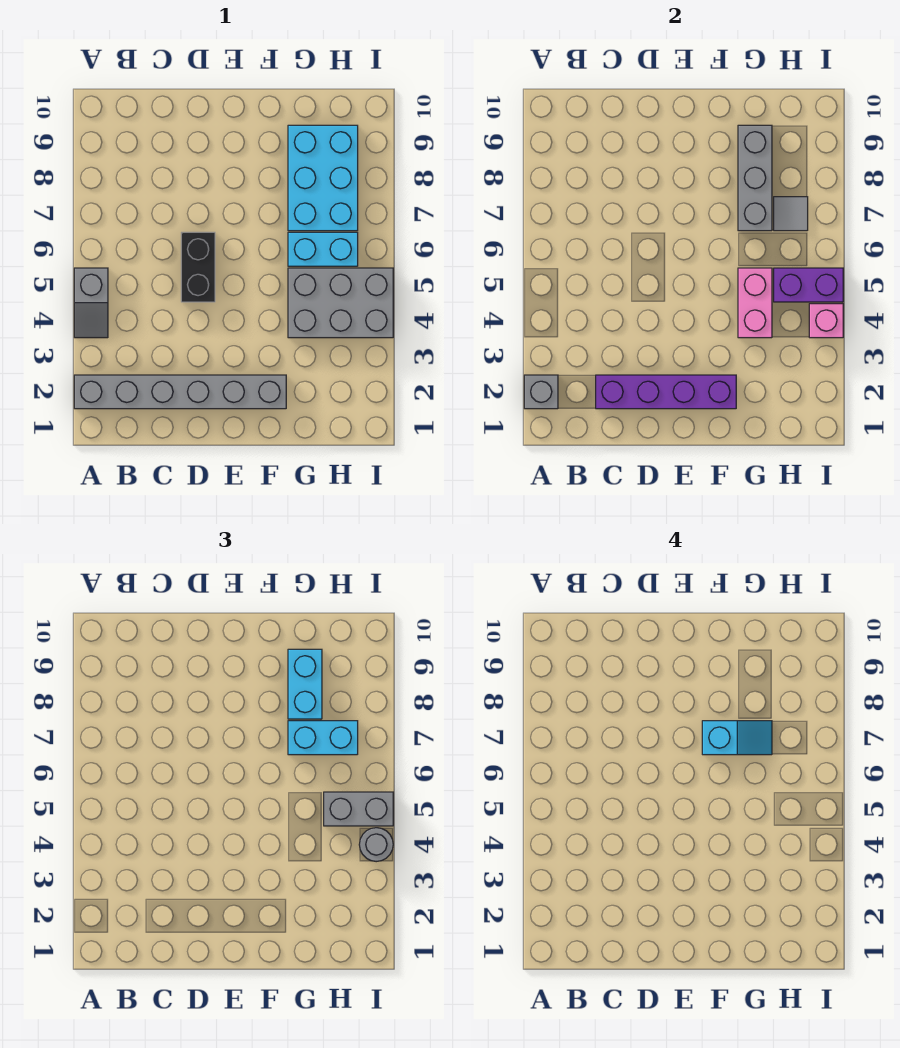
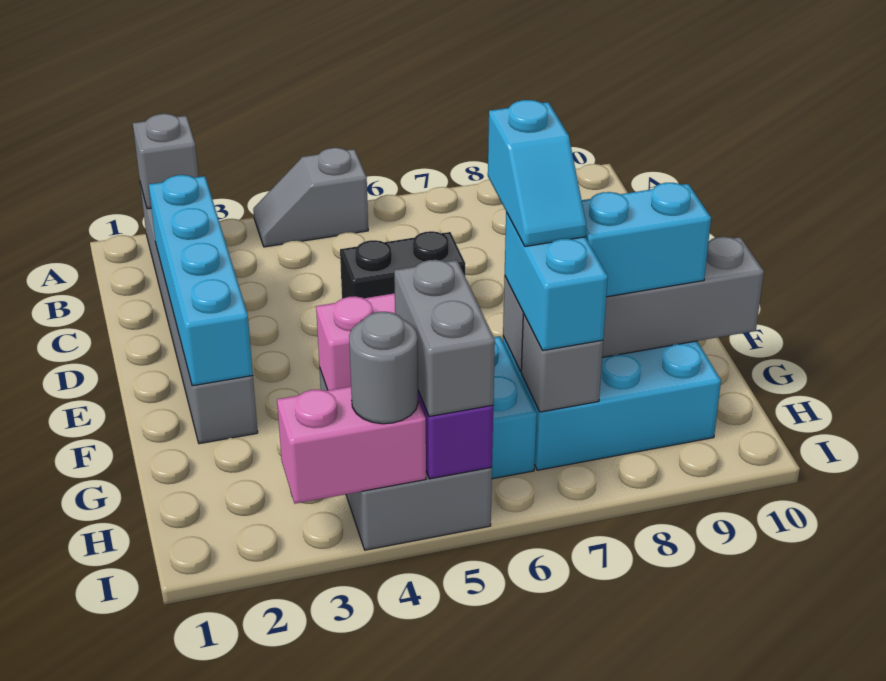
purple 1x4 brick [596,375,736,409] -> cyan 1x4 brick [149,175,253,386]
grey 1x3 brick [738,125,772,231] -> grey 1x4 brick [503,237,764,372]
grey 1x1 tile [774,197,808,231] -> grey 1x1 brick [521,314,603,412]
pink 1x1 brick [809,304,843,338] -> pink 1x2 brick [277,386,426,504]

